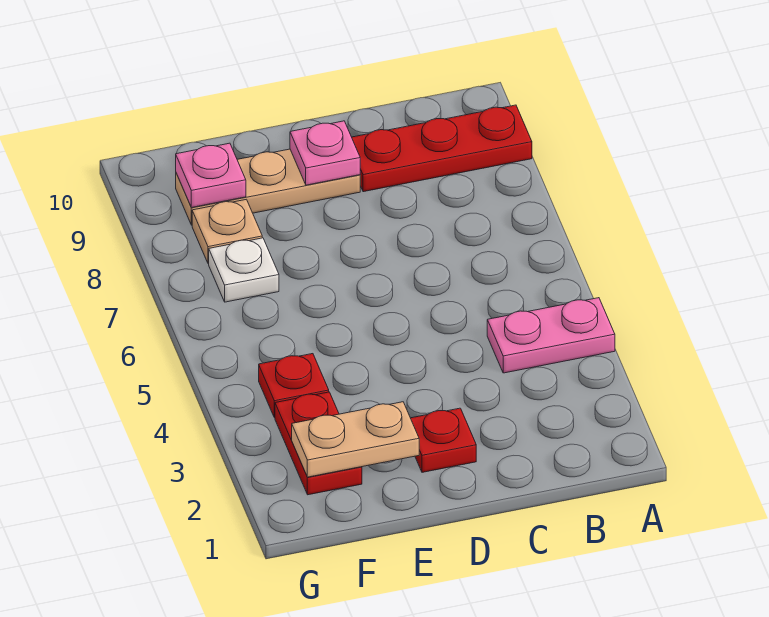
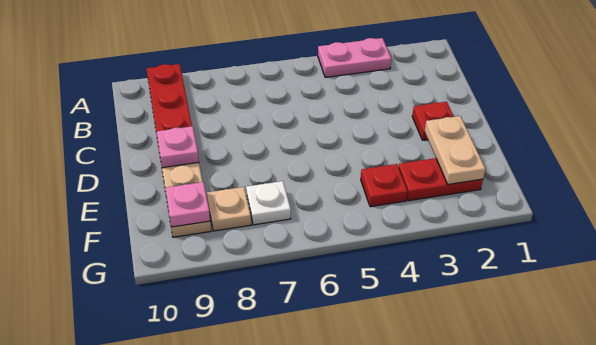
pink 1x2 plate [487,298,615,373] -> pink 1x2 plate turned to [318,38,391,77]

